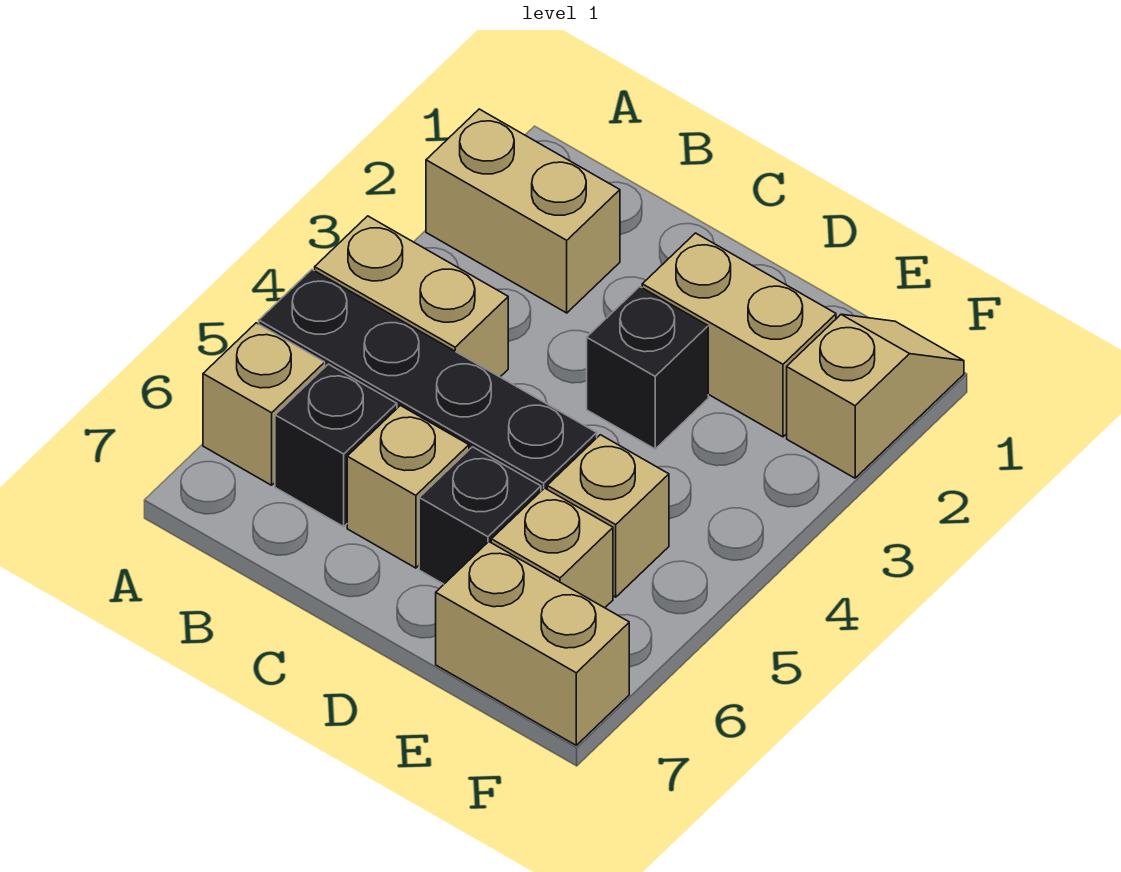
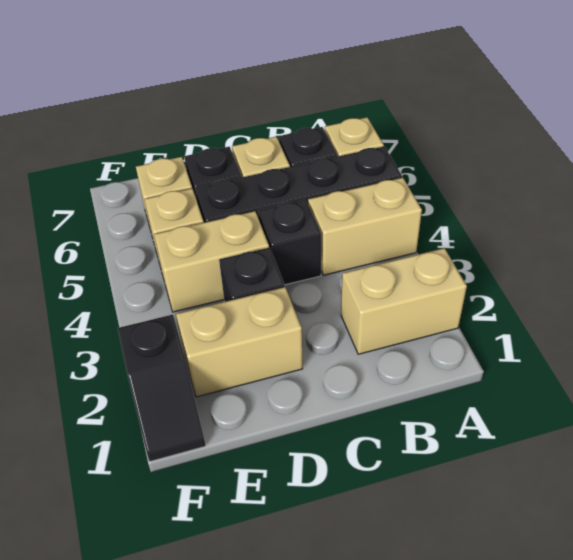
none -> black 1x1 brick [258,200,321,285]
tan 1x2 brick [436,542,629,745] -> tan 1x2 brick moved to [154,211,269,312]
tan 1x2 slope [787,314,964,478] -> black 1x2 slope [118,315,206,461]

